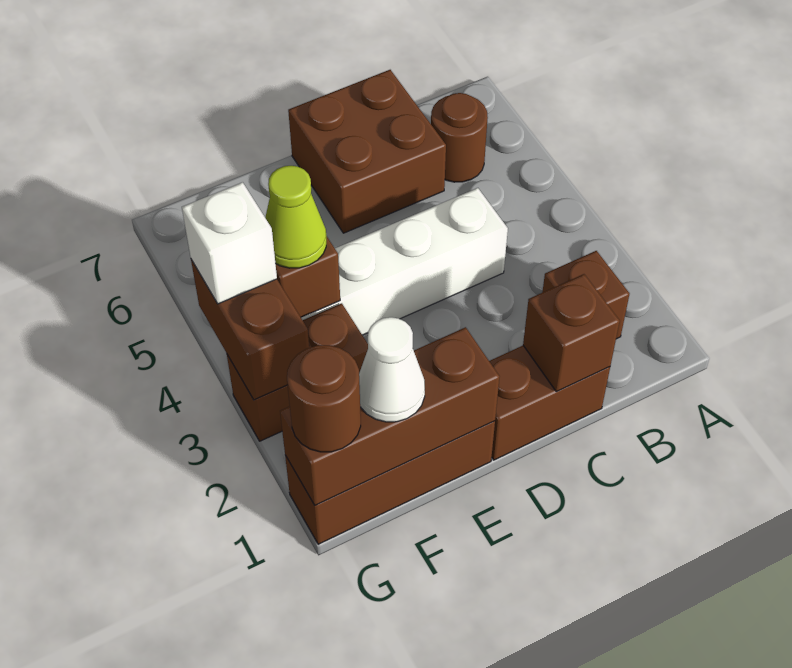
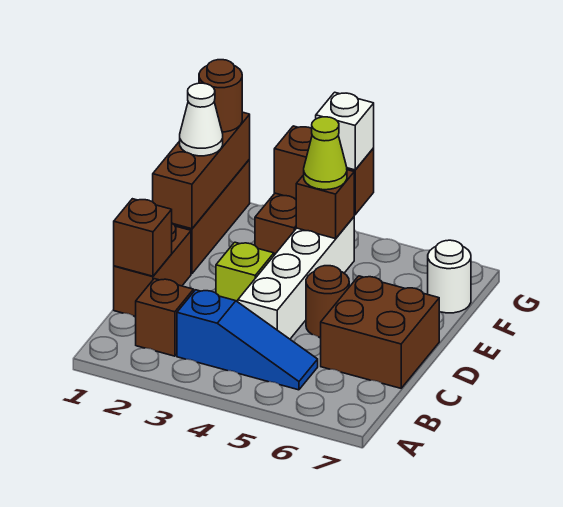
none -> blue 1x3 slope [177,290,318,390]
brown 1x1 round brick [431,93,488,182] -> brown 1x1 round brick moved to [306,266,349,337]
none -> lime 1x1 brick [216,242,274,302]
none -> white 1x1 round brick [428,240,471,313]

